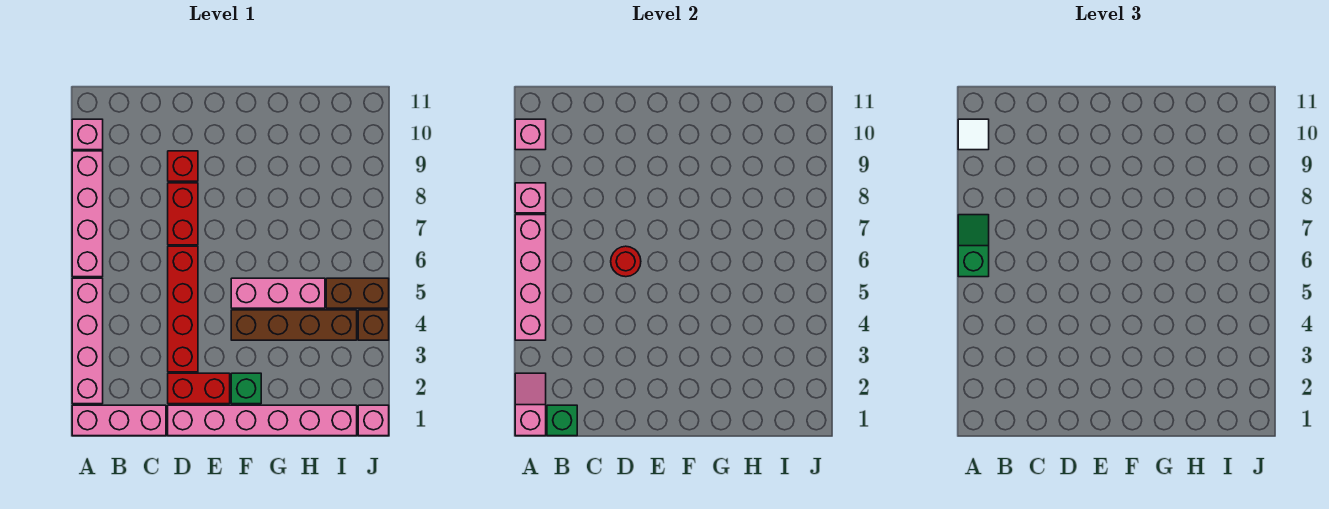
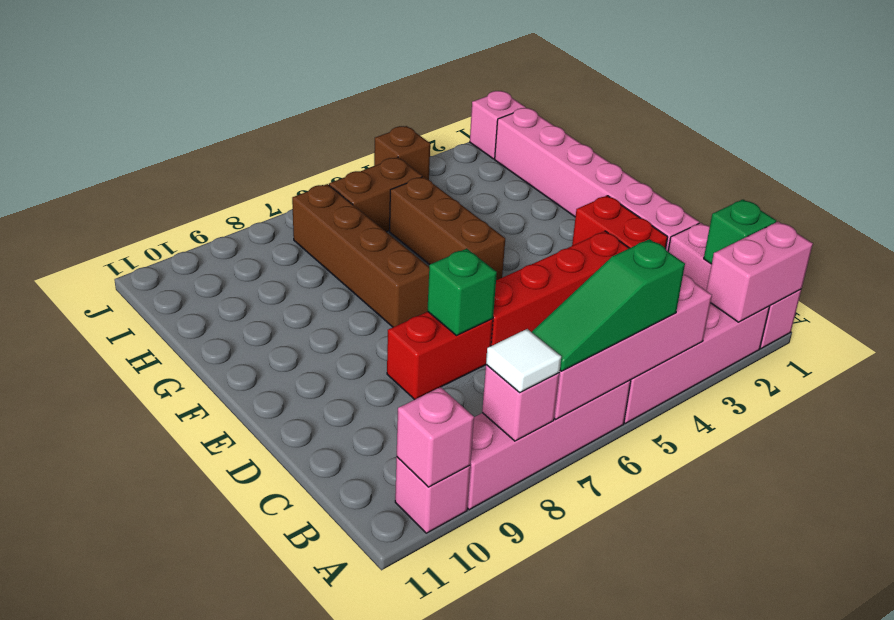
pink 1x2 slope [515,373,546,436] -> pink 1x2 brick [706,222,813,322]
green 1x2 slope [958,215,989,277] -> green 1x3 slope [532,239,685,371]
white 1x1 tile [958,119,989,150] -> white 1x1 tile moved to [486,329,561,392]
red 1x1 round brick [611,246,641,277] -> none
red 1x1 brick [168,151,198,181] -> none
green 1x1 brick [231,373,261,404] -> green 1x1 brick moved to [427,249,497,336]
brown 1x4 brick [231,310,357,340] -> brown 1x4 brick moved to [292,184,429,327]
pink 1x3 brick [231,278,325,308] -> brown 1x3 brick [390,177,505,280]
brown 1x2 brick [326,278,389,308] -> brown 1x2 brick turned to [329,157,422,232]

